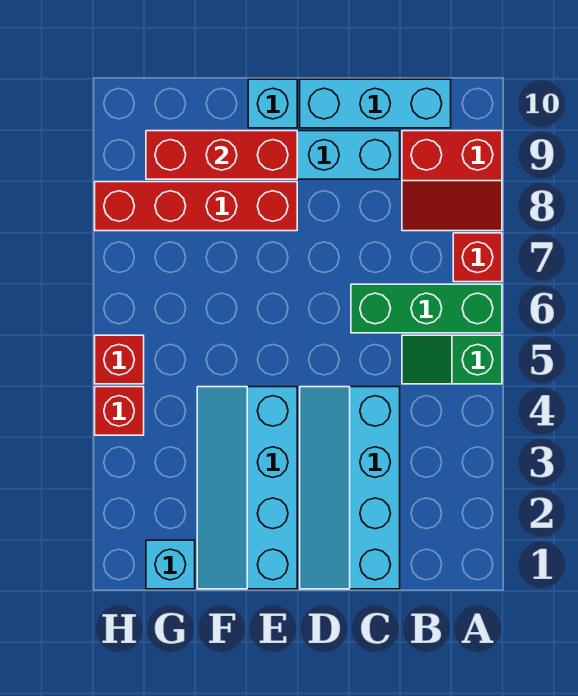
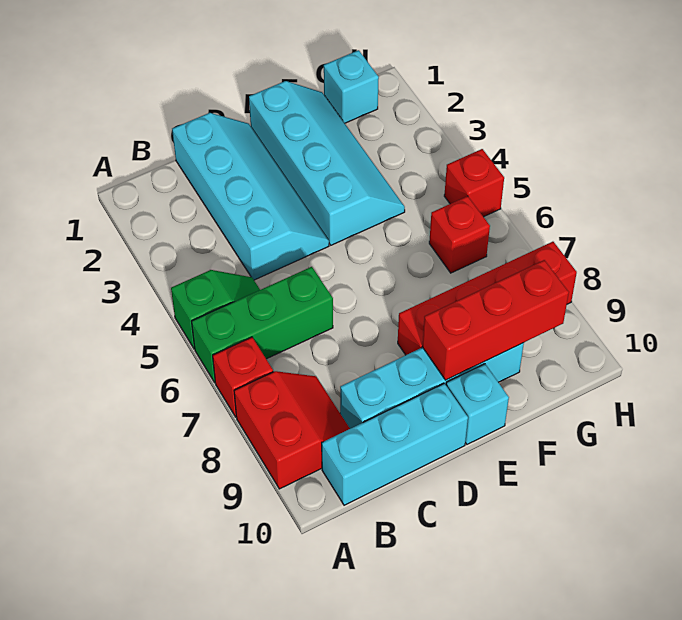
red 2x2 slope [402,131,502,231] -> red 2x2 slope turned to [234,371,350,489]
red 1x1 brick [95,387,144,435] -> red 1x1 brick moved to [429,196,490,273]

